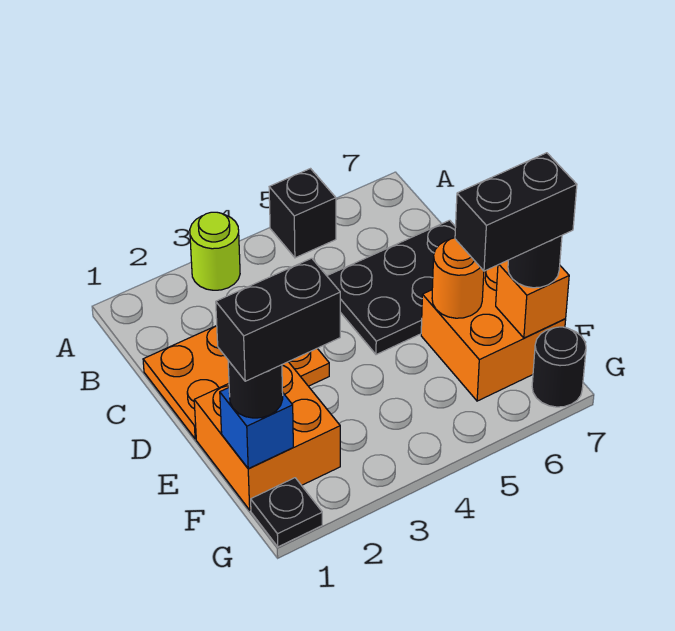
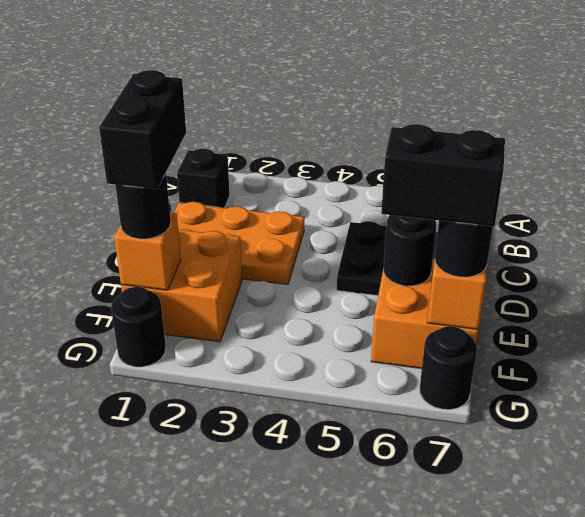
lime 1x1 round brick [190,212,240,290] -> none
black 1x1 brick [269,169,336,258] -> black 1x1 brick moved to [177,149,230,208]
orange 1x1 round brick [432,238,484,318] -> black 1x1 round brick [383,215,436,286]
blue 1x1 brick [220,388,293,469] -> orange 1x1 brick [114,212,181,290]
black 1x2 brick [216,258,340,381] -> black 1x2 brick turned to [99,70,186,189]
black 1x1 plate [251,478,322,547] -> black 1x1 round brick [111,287,166,367]

